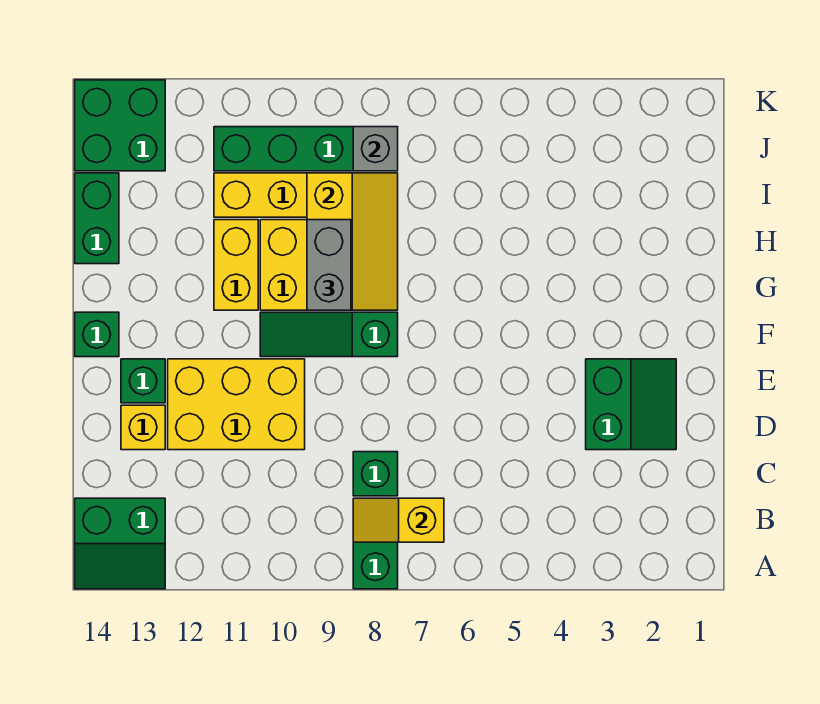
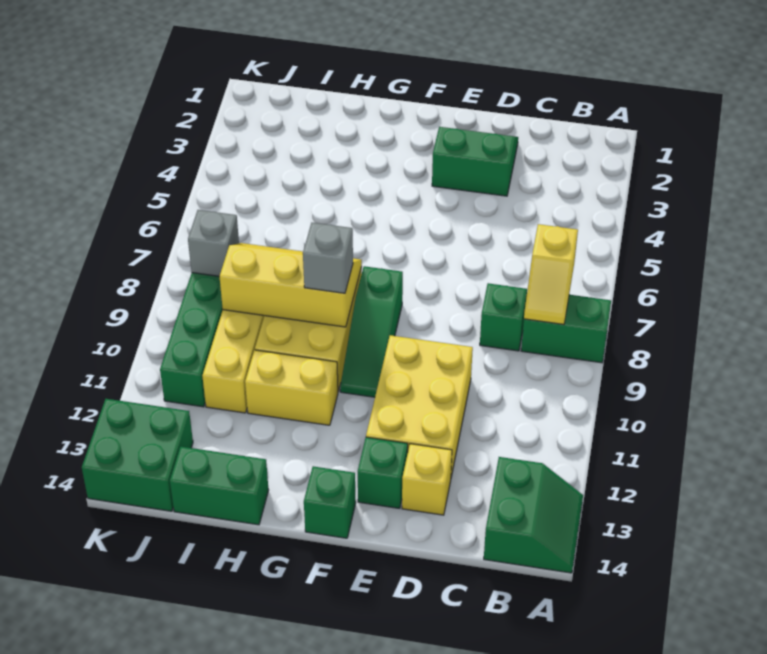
grey 1x2 brick [307,220,351,310] -> grey 1x1 brick [303,223,353,293]

